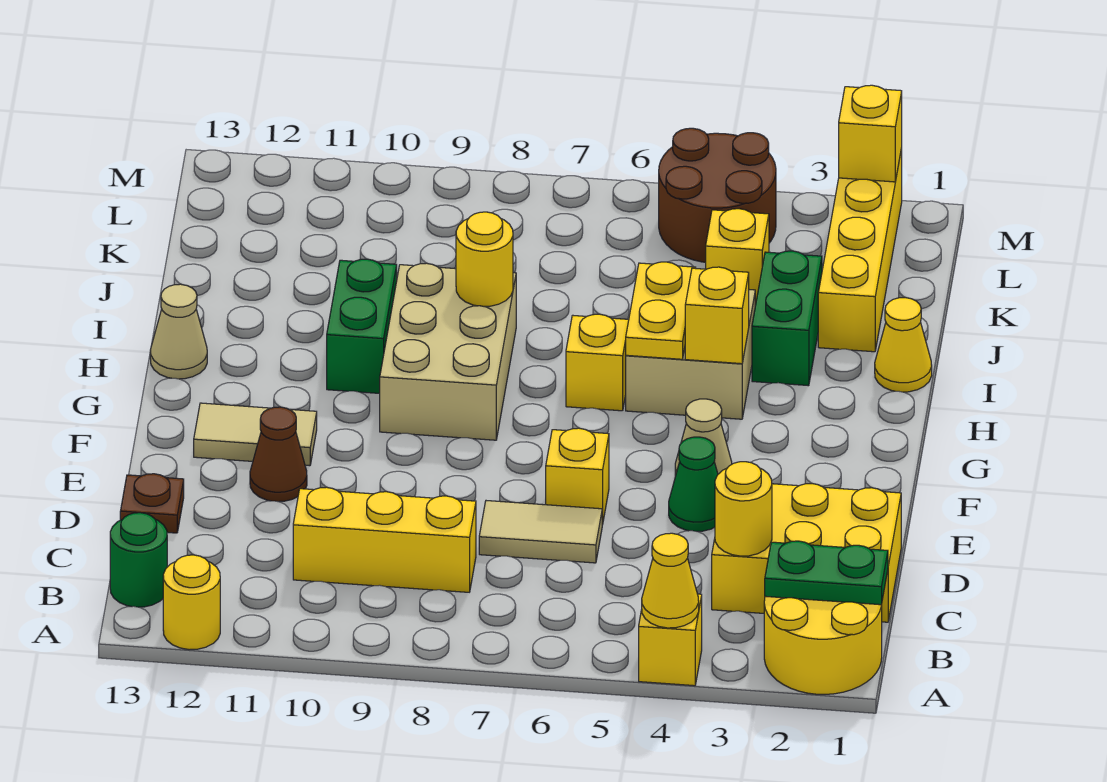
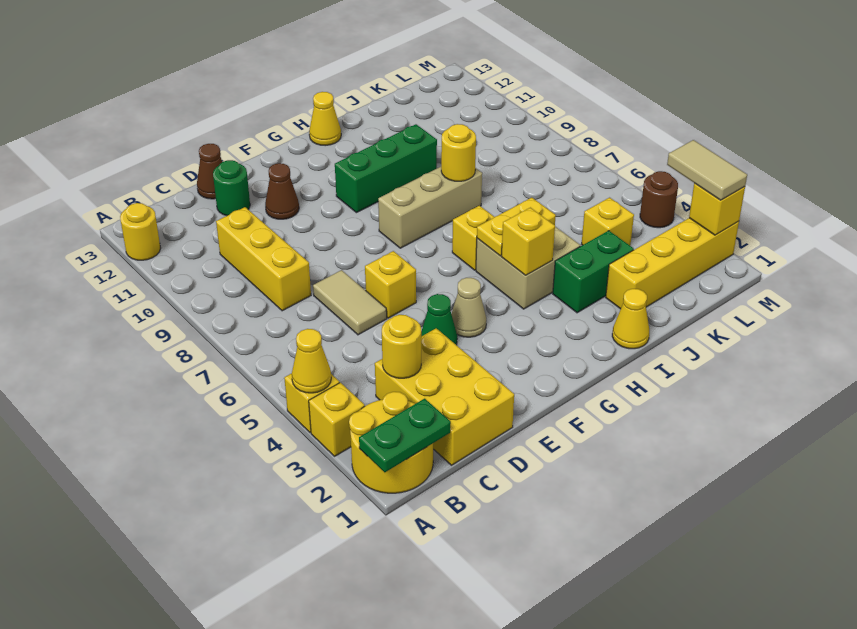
none -> yellow 1x1 brick [309,383,365,456]
green 1x2 plate [765,541,888,605] -> green 1x2 plate turned to [359,399,451,472]
green 1x1 round brick [110,513,167,607] -> green 1x1 round brick moved to [213,160,250,216]
brown 1x1 plate [120,474,184,533] -> brown 1x1 cone [197,144,222,199]
tan 1x2 tile [194,403,317,466] -> tan 1x2 tile moved to [667,140,747,200]
tan 2x3 brick [380,263,516,440] -> tan 1x3 brick [378,167,482,248]
green 1x2 brick [327,259,397,393] -> green 1x3 brick [335,124,437,213]
tan 1x1 cone [150,284,207,379] -> yellow 1x1 cone [309,92,341,146]
brown 2x2 round brick [659,128,776,262] -> brown 1x1 round brick [640,171,678,228]

